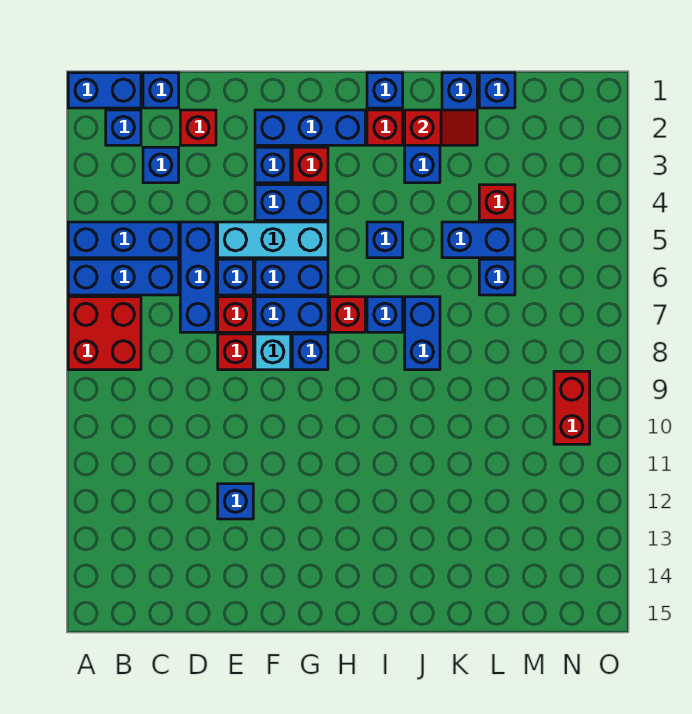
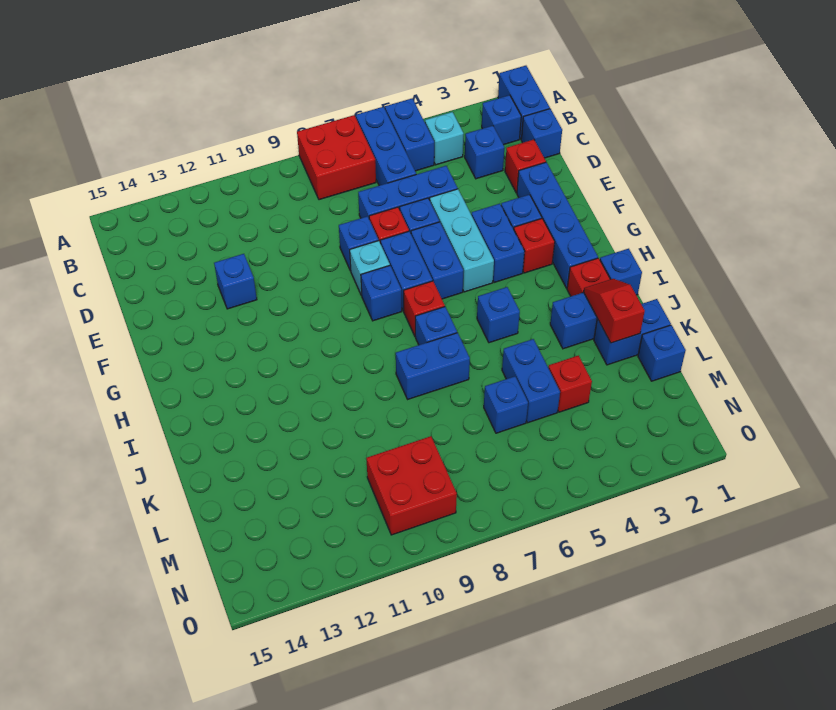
blue 1x3 brick [68,222,179,258] -> blue 1x2 brick [385,98,434,171]
none -> cyan 1x1 brick [425,112,464,165]
red 1x1 brick [218,334,253,370] -> blue 1x1 brick [339,216,378,271]
blue 1x3 brick [255,110,365,145] -> blue 1x4 brick [517,162,598,288]
red 1x2 slope [405,110,477,145] -> red 1x2 slope turned to [584,279,645,343]
red 1x2 brick [554,371,590,444] -> red 2x2 brick [366,436,457,535]

